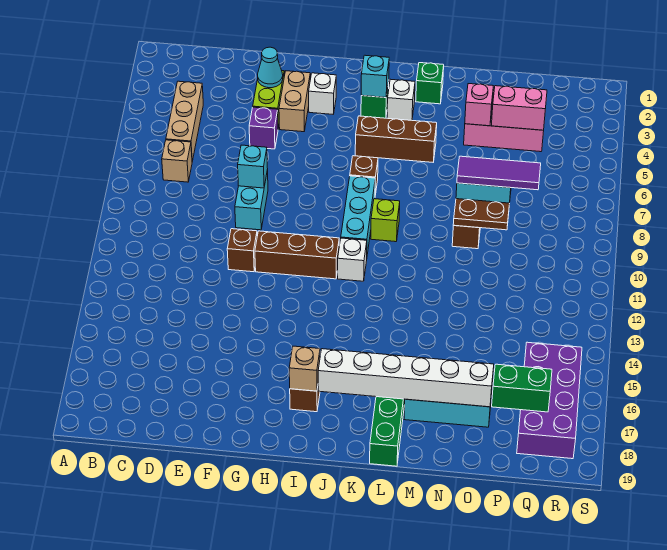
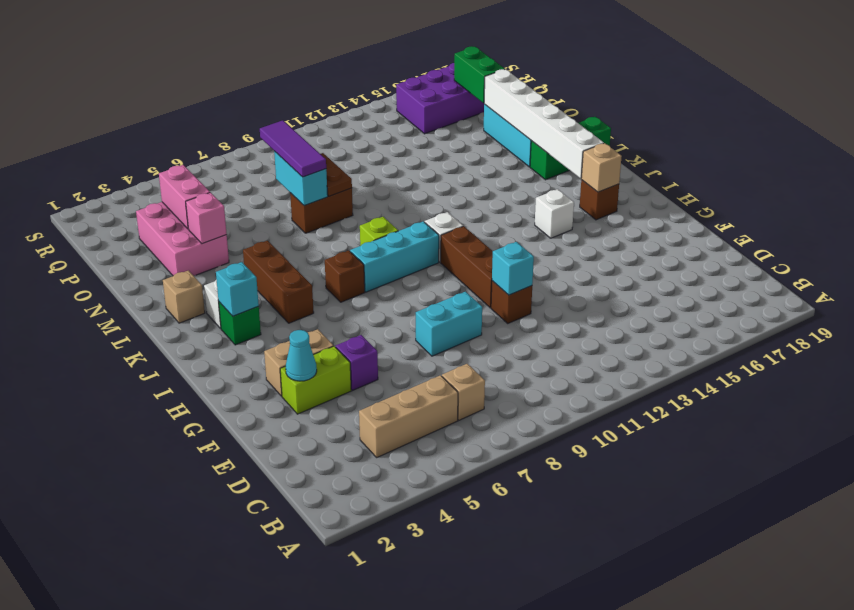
cyan 1x1 brick [238,145,268,188] -> cyan 1x1 brick moved to [492,242,534,295]
white 1x1 brick [309,73,336,114] -> white 1x1 brick moved to [535,189,574,238]
green 1x1 brick [416,63,444,104] -> tan 1x1 brick [163,270,205,323]

